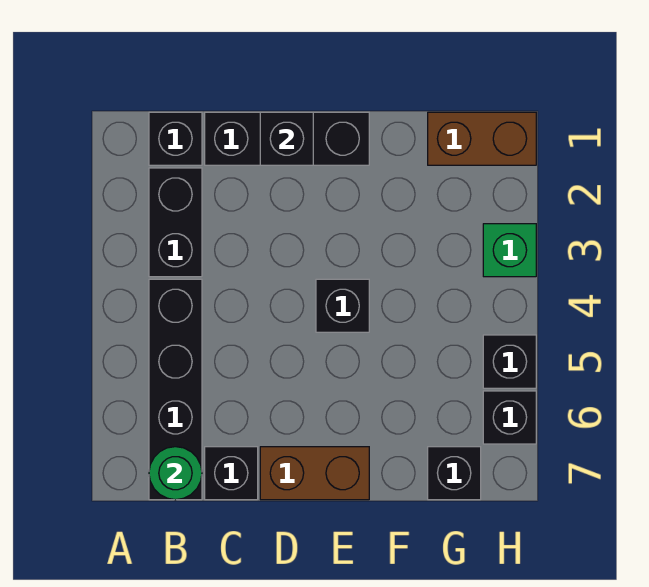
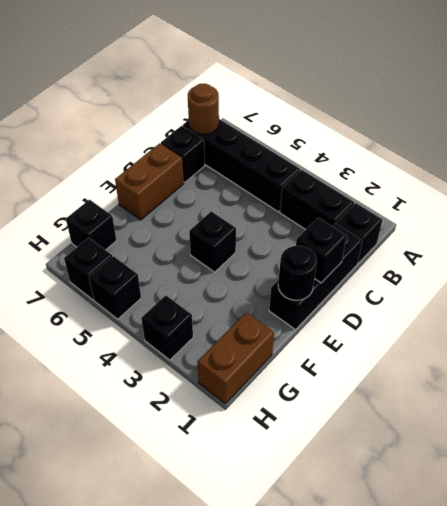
green 1x1 round brick [149,447,202,500] -> brown 1x1 round brick [188,84,219,134]
none -> black 1x1 round brick [278,246,317,300]
green 1x1 brick [483,224,536,277] -> black 1x1 brick [141,295,193,360]

